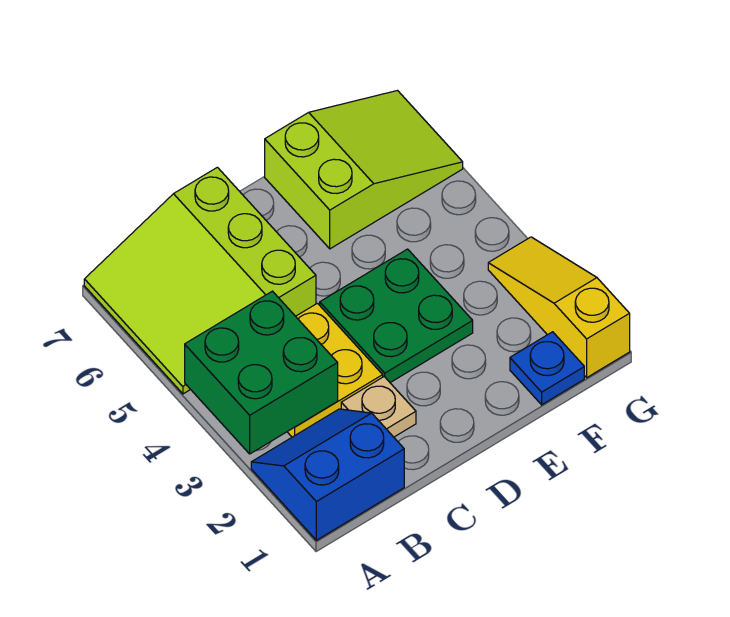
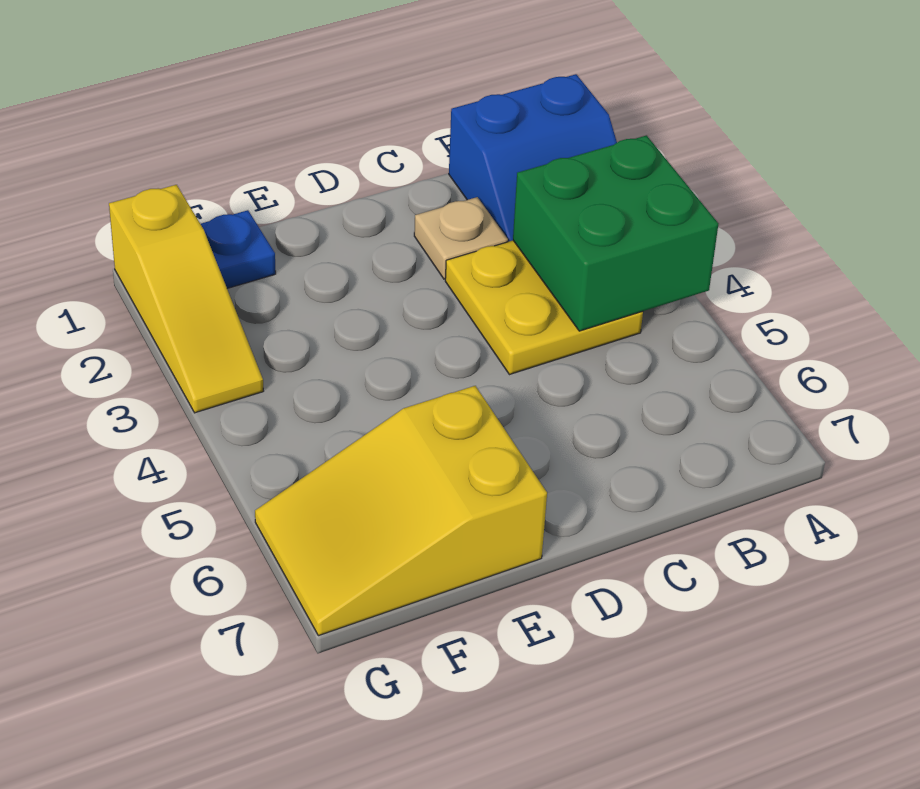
lime 3x3 slope [84,167,316,394] -> none
green 2x2 plate [320,249,473,383] -> none
lime 2x3 slope [265,91,463,249] -> yellow 2x3 slope [255,386,547,636]

